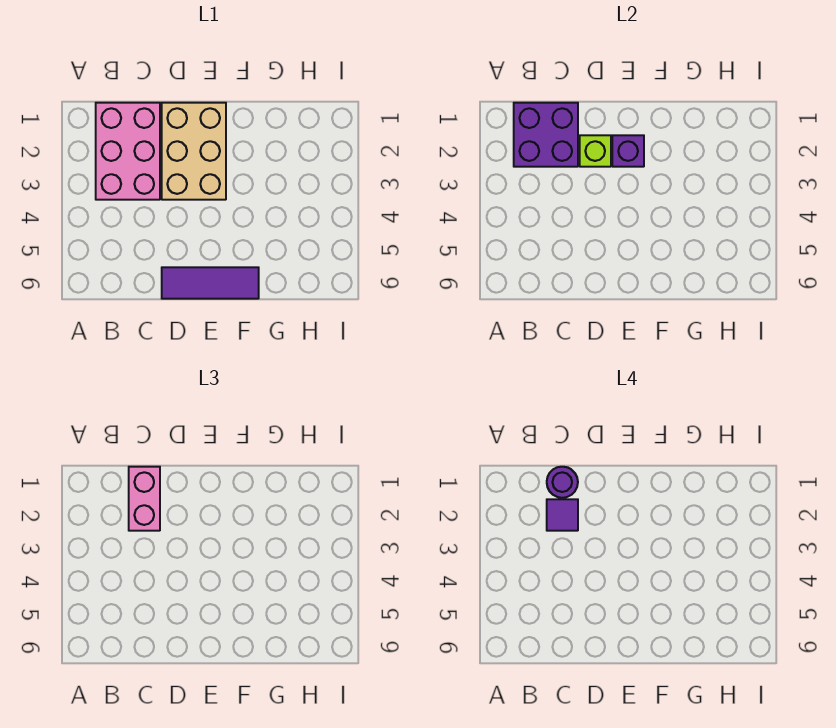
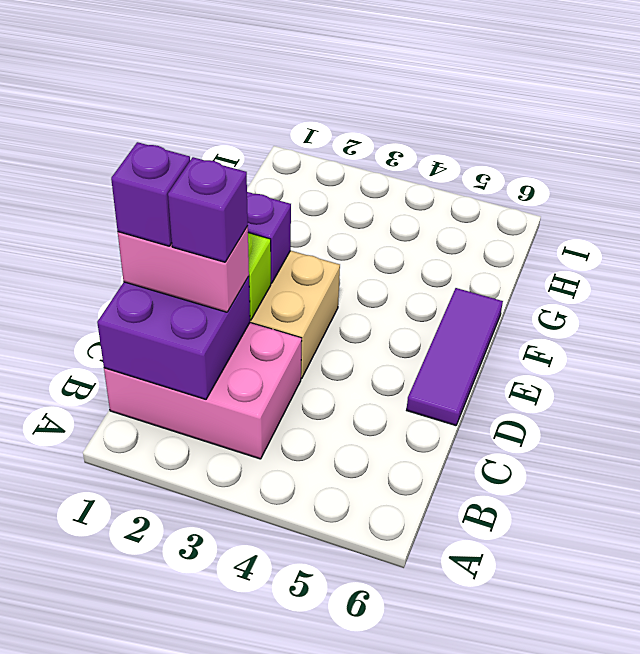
purple 1x1 round brick [547,467,578,498] -> purple 1x1 brick [111,142,190,246]
purple 1x1 tile [547,499,578,531] -> purple 1x1 brick [168,157,248,262]

